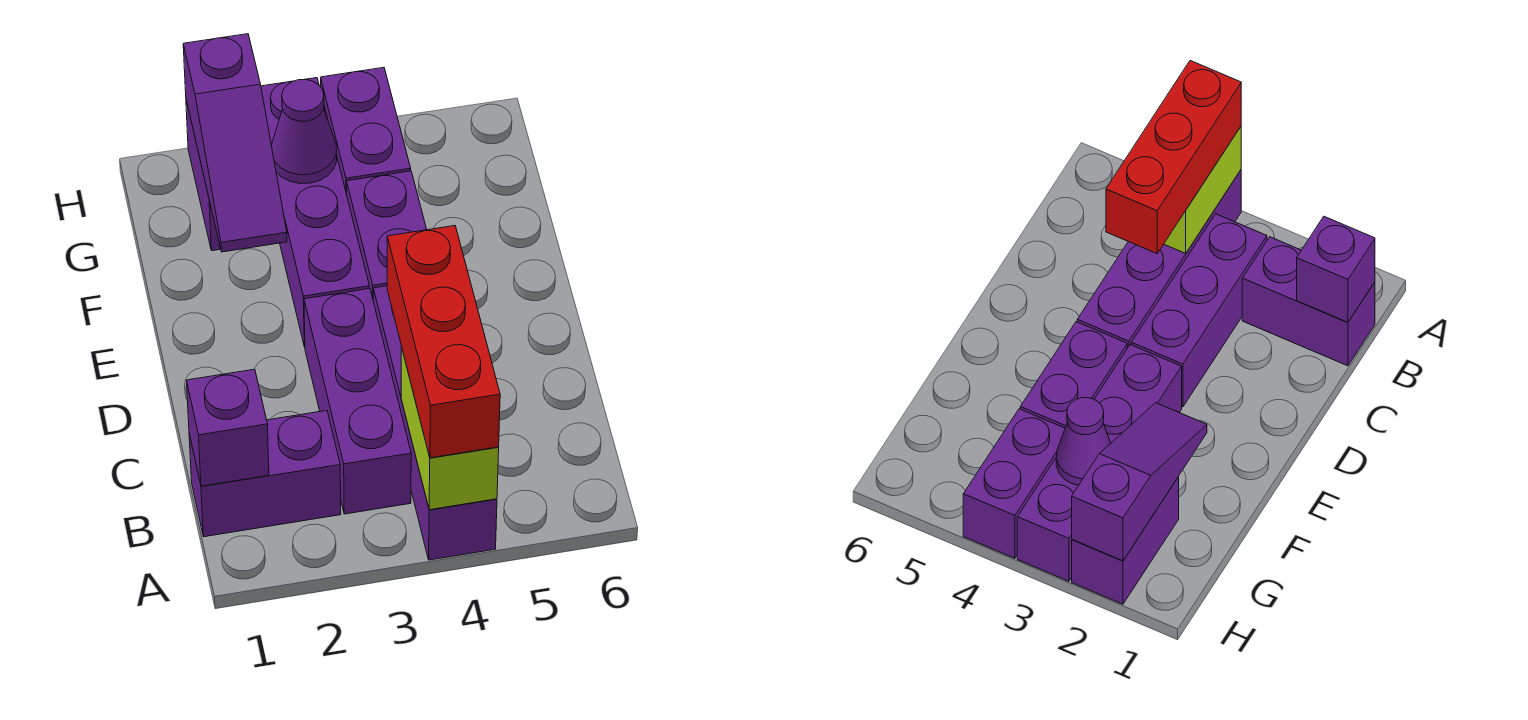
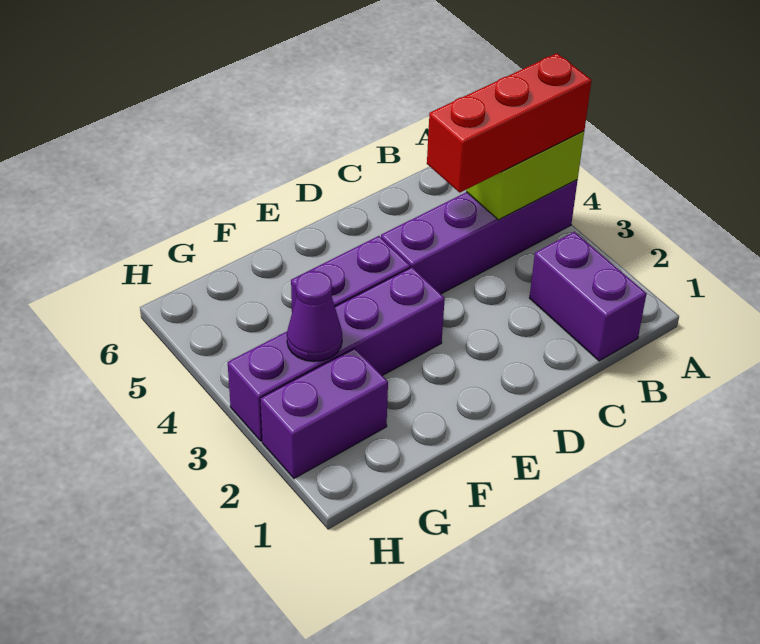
purple 1x1 brick [186,369,269,486] -> none
purple 1x3 brick [304,289,411,514] -> none
purple 1x3 slope [183,34,287,252] -> none
purple 1x2 brick [321,68,411,194] -> none

